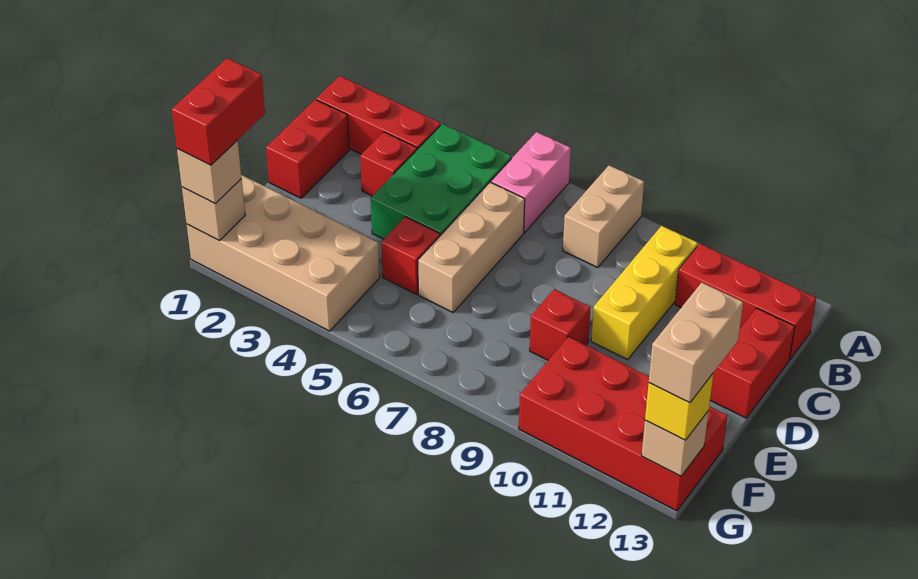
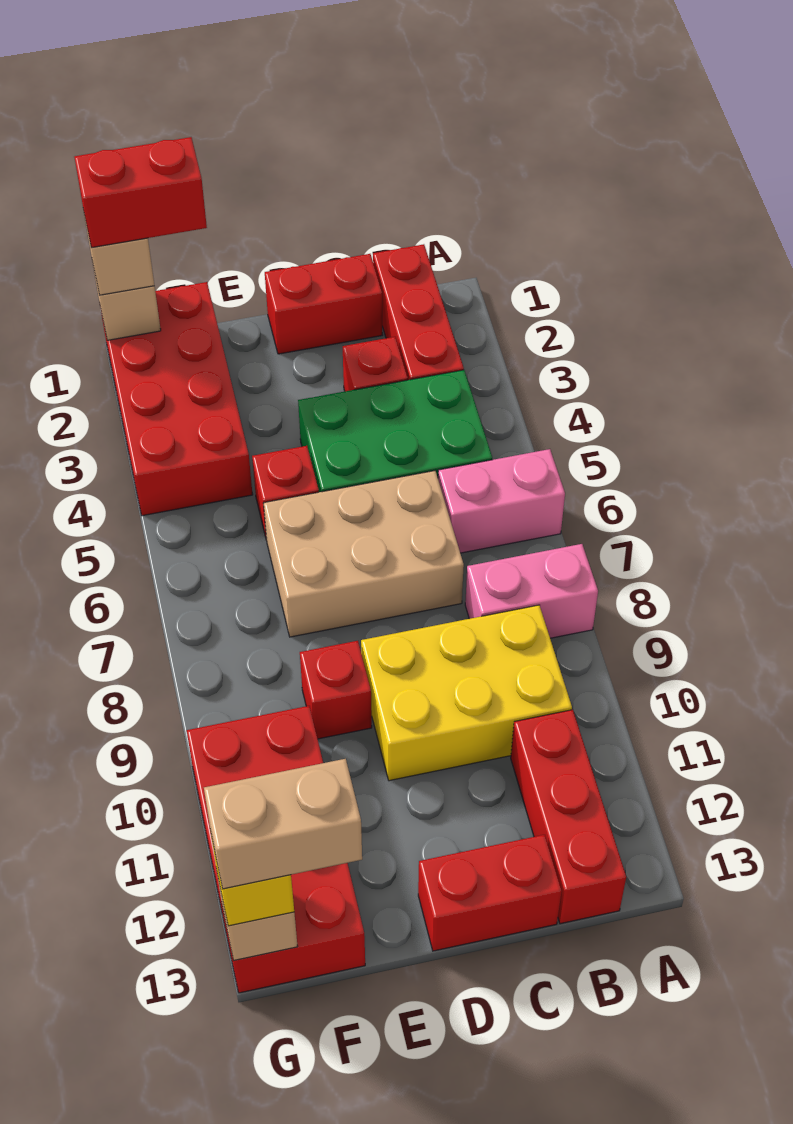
tan 1x2 brick [563,165,644,268] -> pink 1x2 brick [465,544,598,638]
yellow 1x3 brick [591,226,698,360] -> yellow 2x3 brick [361,605,572,781]
tan 1x3 brick [418,182,525,312] -> tan 2x3 brick [263,471,464,637]
tan 2x4 brick [187,175,380,331] -> red 2x4 brick [101,282,253,516]

